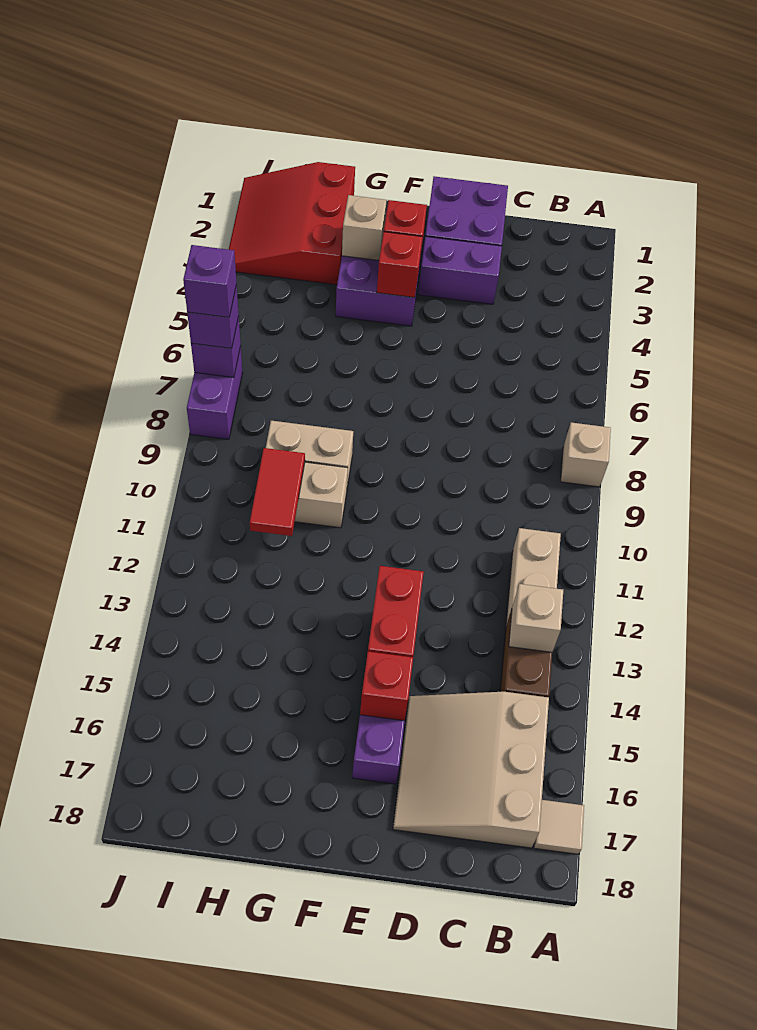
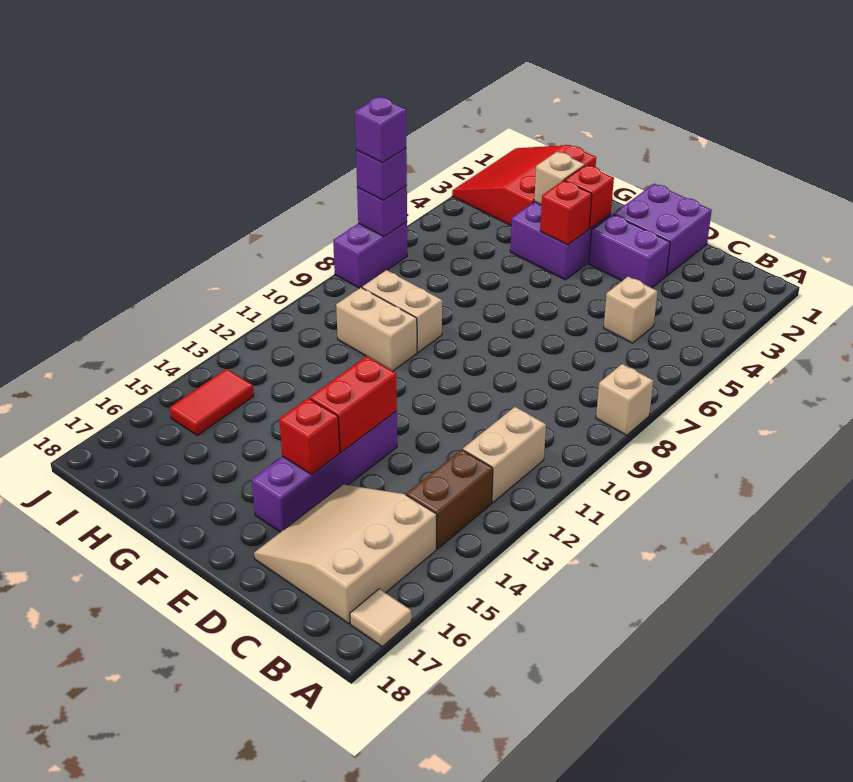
tan 1x1 brick [509,584,563,652] -> tan 1x1 brick moved to [604,277,658,343]
red 1x2 tile [250,448,305,536] -> red 1x2 tile moved to [170,369,254,435]

